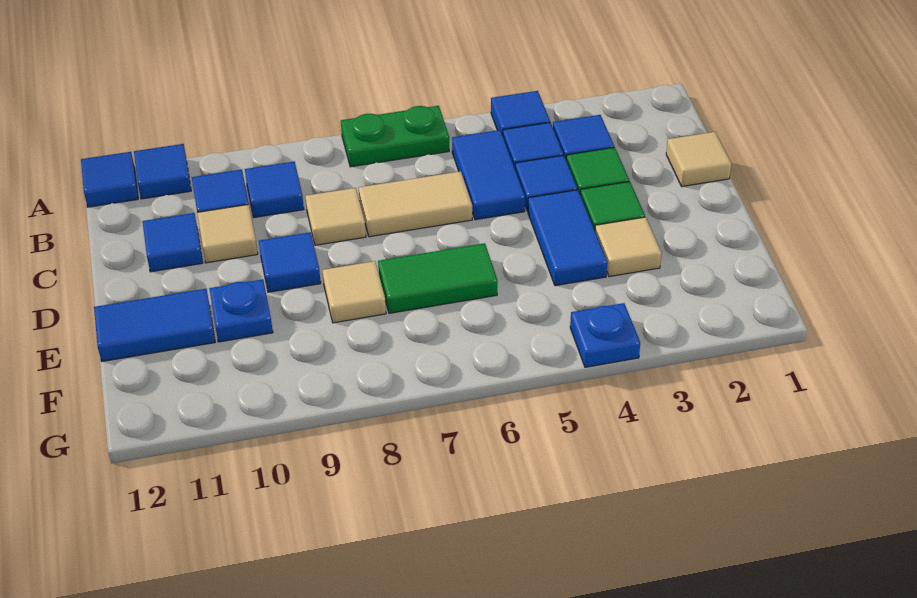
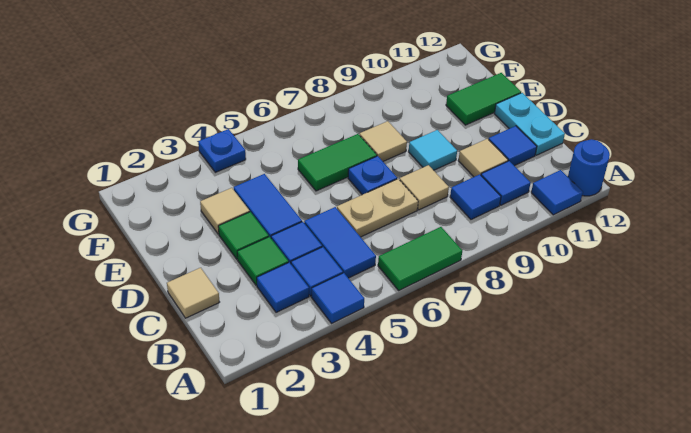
green 1x2 plate [341,106,449,167] -> green 1x2 tile [378,227,462,290]
blue 1x1 tile [81,152,138,207] -> blue 1x1 round brick [568,139,610,196]
tan 1x2 tile [359,171,472,237] -> tan 1x2 plate [337,179,418,237]
none -> cyan 1x2 plate [494,93,565,155]
blue 1x1 tile [259,232,321,292] -> cyan 1x1 tile [409,130,457,170]
blue 1x1 plate [209,279,273,342] -> blue 1x1 plate moved to [348,156,397,195]
blue 1x2 tile [94,289,215,361] -> green 1x2 tile [446,73,521,125]

